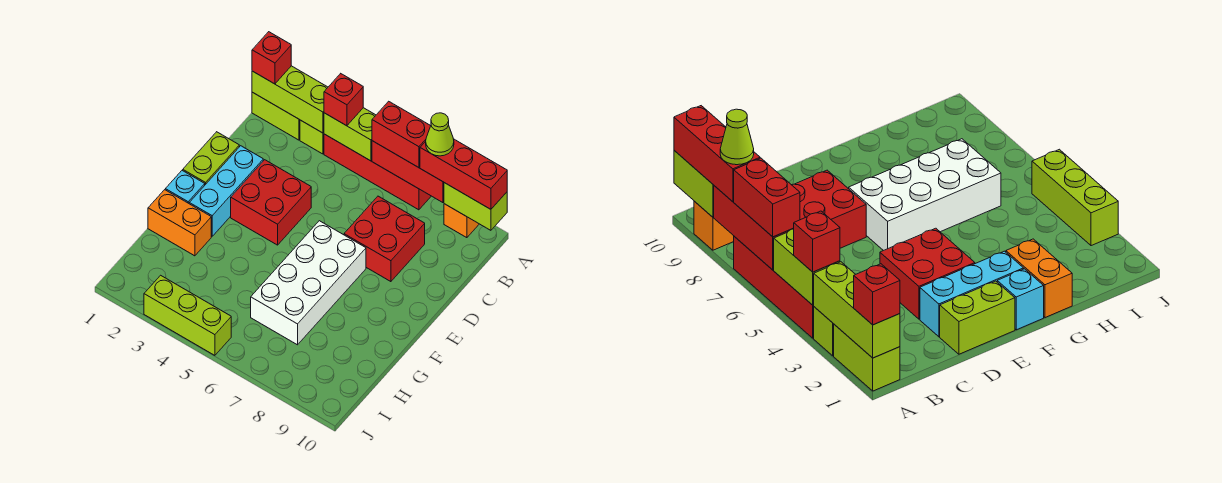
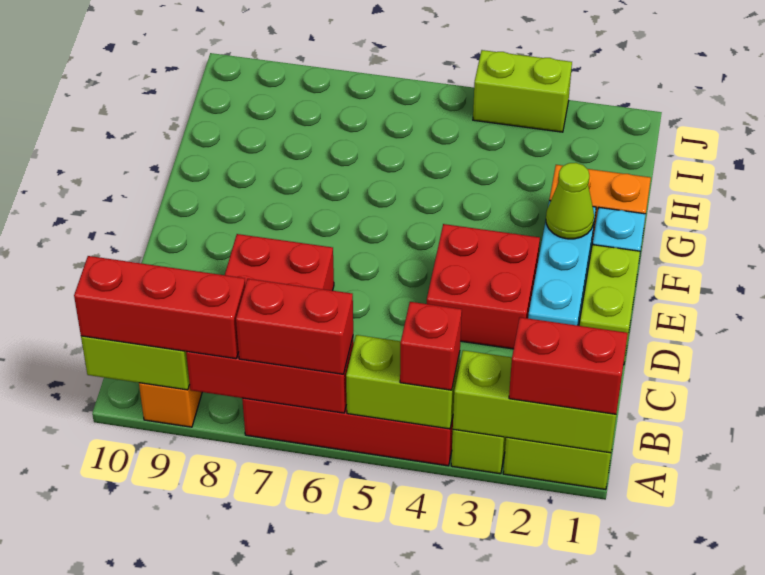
red 1x1 brick [252,32,291,84] -> red 1x2 brick [509,317,628,414]
lime 1x1 cone [426,113,454,156] -> lime 1x1 cone moved to [546,163,594,239]
white 2x4 brick [251,221,366,345] -> none
lime 1x3 brick [144,275,231,355] -> lime 1x2 brick [473,50,572,132]

